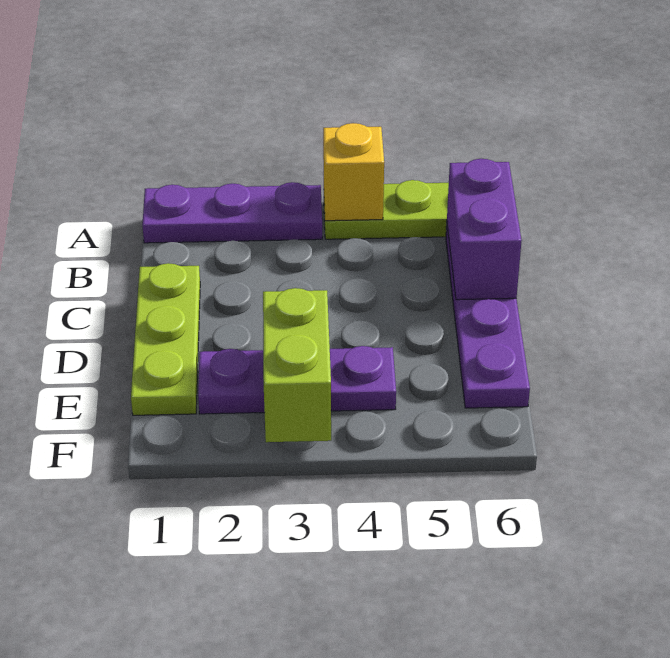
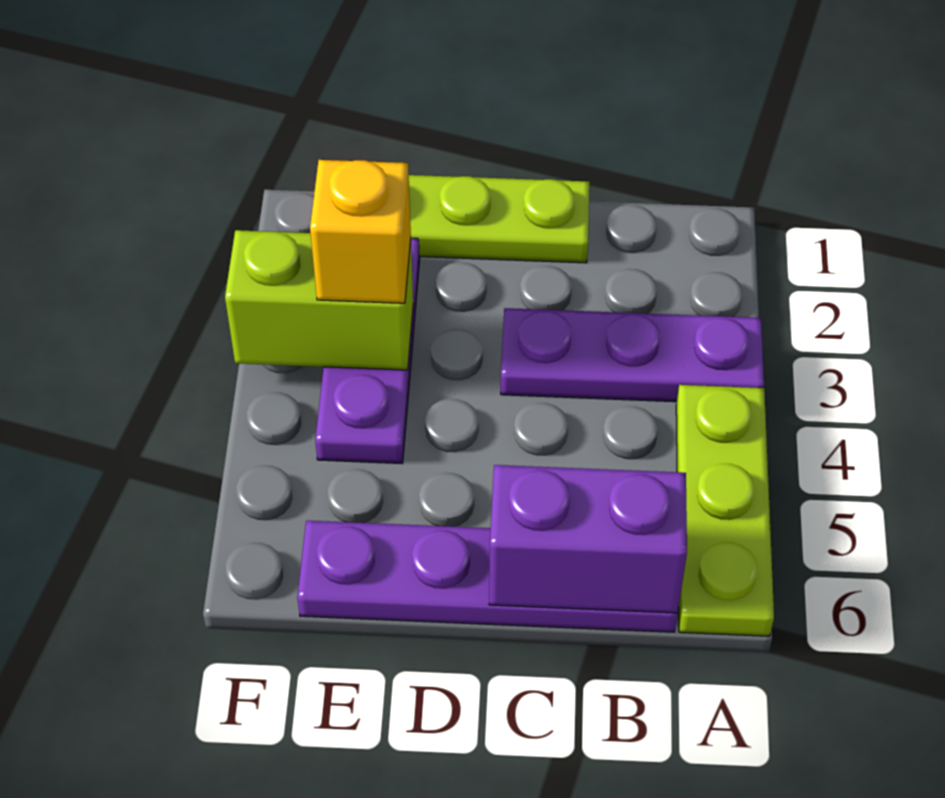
purple 1x3 plate [142,182,322,243] -> purple 1x3 plate turned to [501,308,764,402]
yellow 1x1 brick [323,123,384,221] -> yellow 1x1 brick moved to [310,160,411,303]

